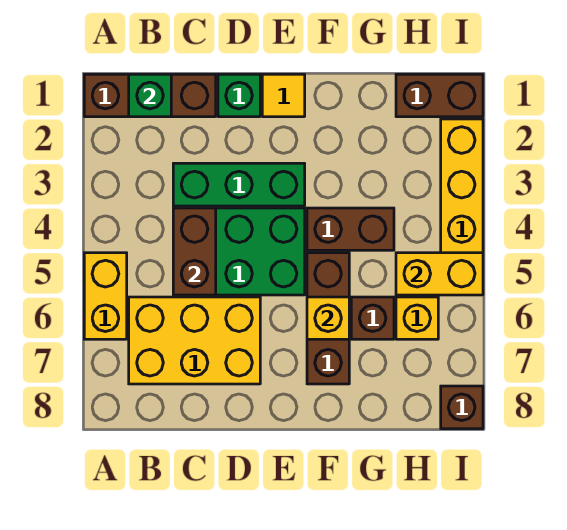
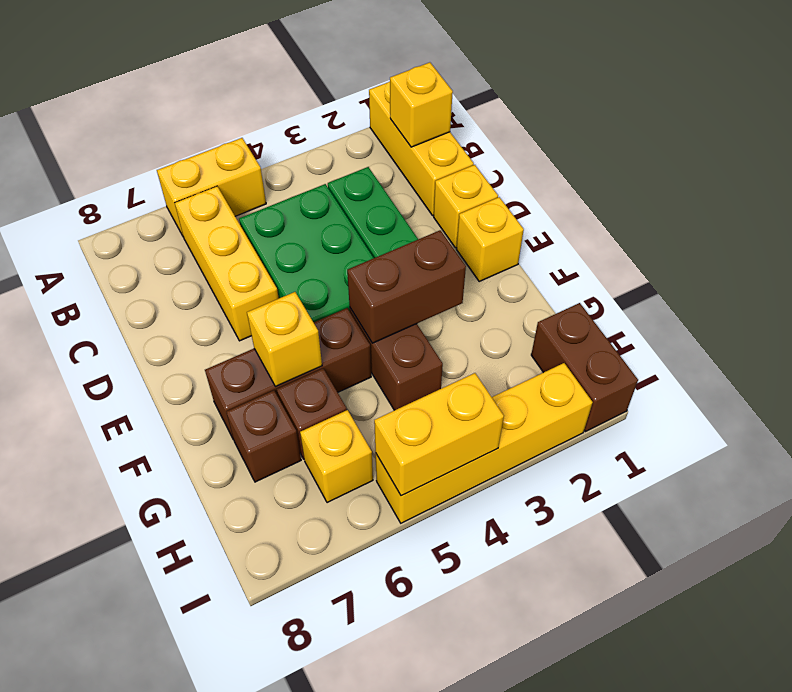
brown 1x3 brick [84,74,216,117] -> yellow 1x3 brick [369,81,474,215]
green 1x1 brick [129,74,171,117] -> yellow 1x1 brick [390,62,453,147]
yellow 2x3 brick [129,297,260,384] -> yellow 1x3 brick [175,186,279,341]
brown 1x2 brick [173,208,216,295] -> brown 1x2 brick moved to [347,230,466,343]
green 1x1 brick [218,74,260,117] -> yellow 1x1 brick [434,165,498,248]
yellow 1x1 tile [262,74,305,117] -> yellow 1x1 brick [457,197,524,281]
yellow 1x2 brick [396,253,483,295] -> yellow 1x2 brick turned to [374,373,504,496]
brown 1x1 brick [441,386,483,429] -> brown 1x1 brick moved to [226,390,301,482]

